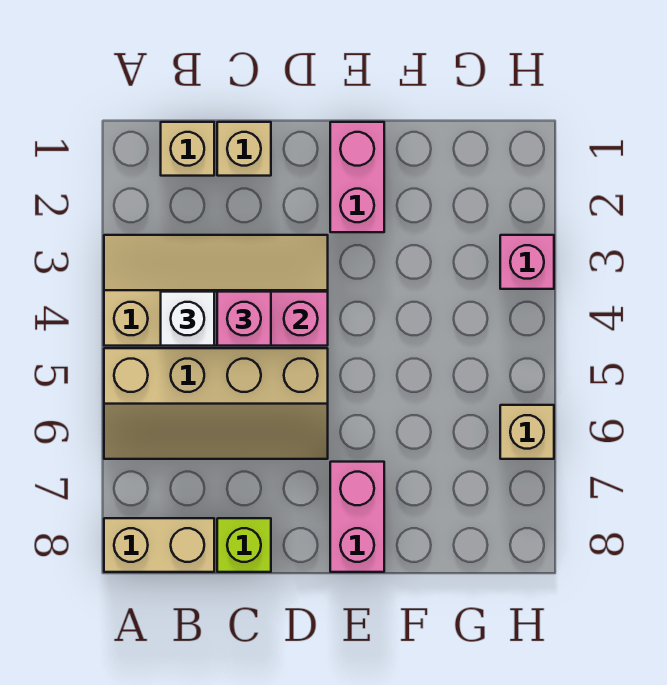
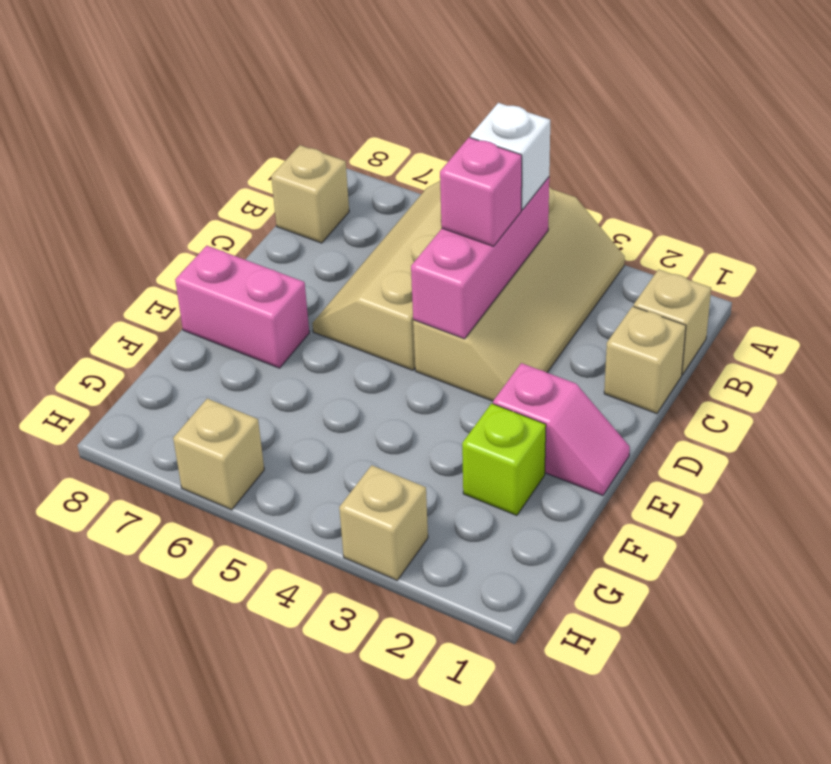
tan 1x2 brick [104,518,214,572] -> tan 1x1 brick [271,145,349,243]
lime 1x1 brick [217,518,271,572] -> lime 1x1 brick moved to [462,403,546,515]
pink 1x2 brick [330,122,384,232] -> pink 1x2 slope [493,363,630,495]
pink 1x1 brick [500,235,554,289] -> tan 1x1 brick [339,465,428,580]

